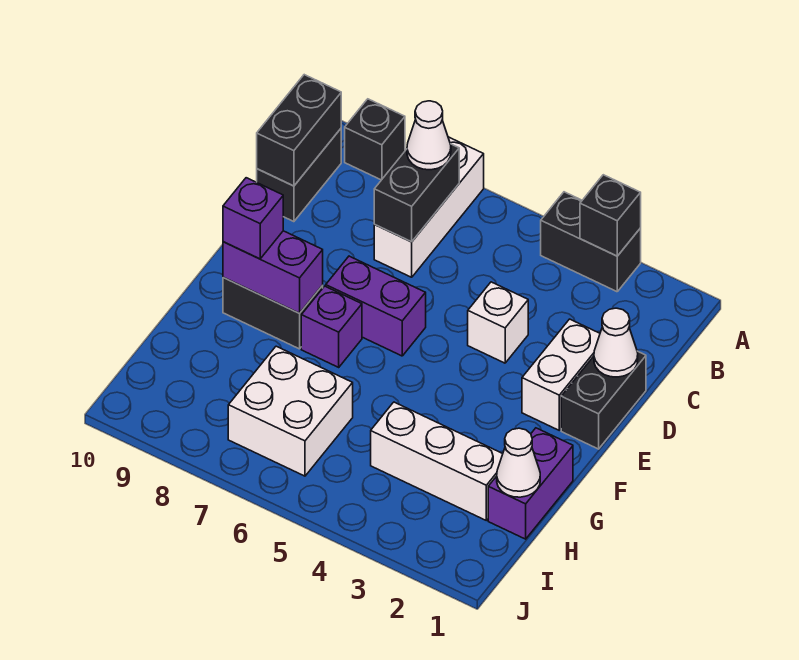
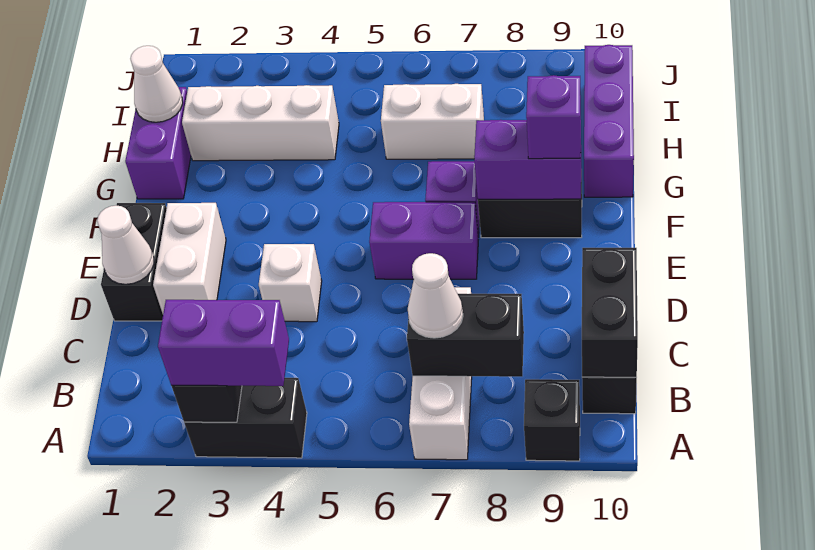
none -> purple 1x2 brick [158,300,289,386]
black 1x2 brick [374,144,459,242] -> black 1x2 brick turned to [407,294,524,377]
none -> purple 1x3 brick [584,45,634,197]
white 2x2 brick [228,346,353,476] -> white 1x2 brick [381,84,484,159]

